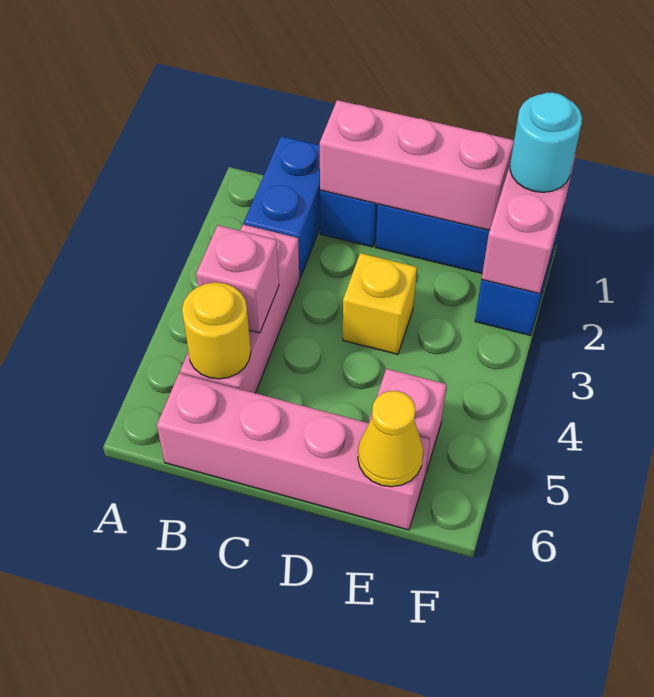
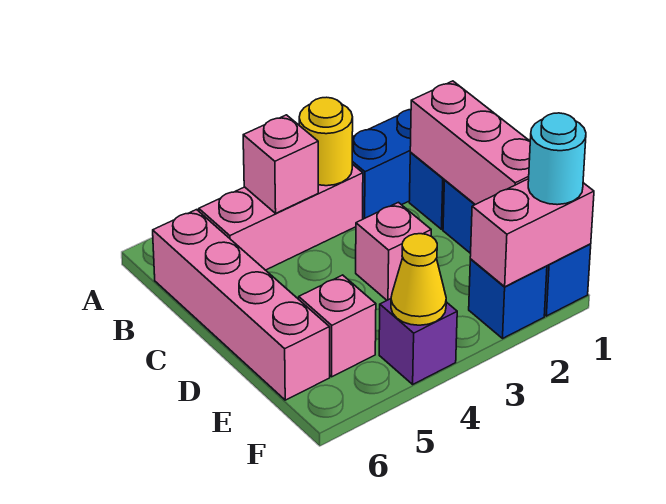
yellow 1x1 round brick [182,282,251,379] -> yellow 1x1 round brick moved to [299,97,353,186]
yellow 1x1 brick [343,253,417,354] -> pink 1x1 brick [356,202,431,300]
yellow 1x1 cone [358,391,423,487] -> yellow 1x1 cone moved to [391,234,446,325]
none -> purple 1x1 brick [379,299,457,384]

